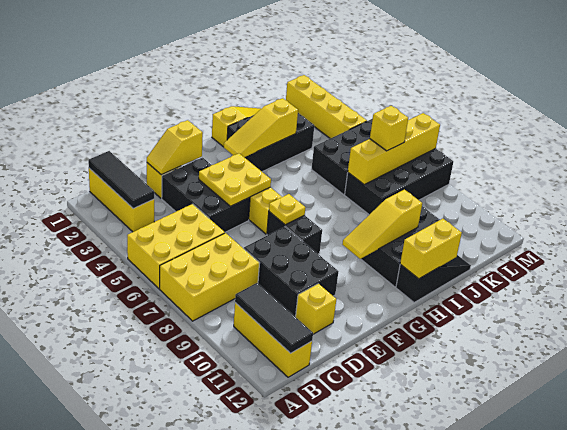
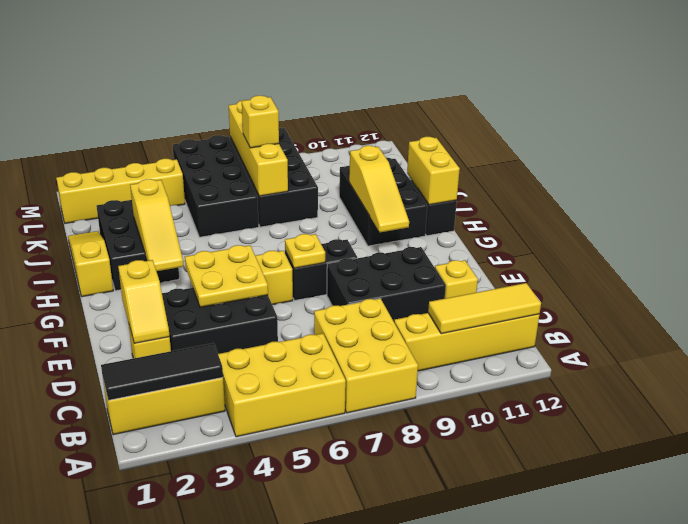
yellow 2x3 brick [127,204,225,289] -> yellow 2x3 brick turned to [218,334,346,437]
yellow 1x3 brick [234,303,312,377] -> yellow 1x4 brick [394,313,539,371]
black 1x3 tile [235,283,313,353] -> yellow 1x3 tile [428,283,541,334]

